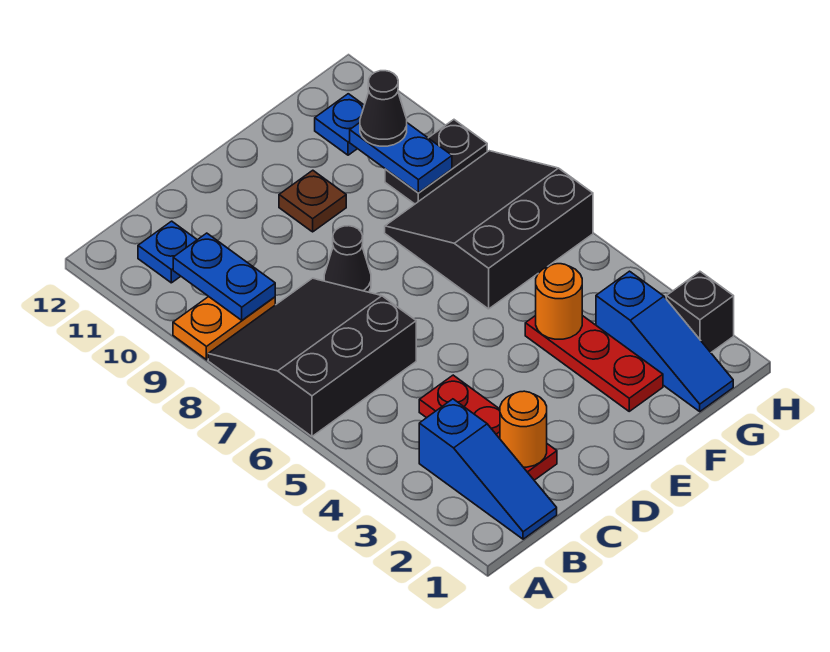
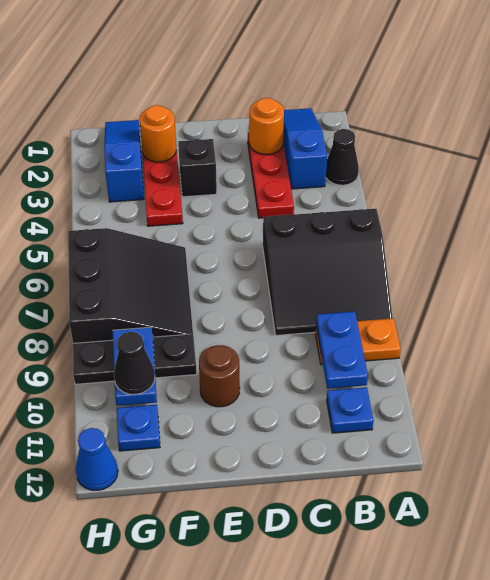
black 1x1 cone [324,226,371,292] -> black 1x1 cone moved to [326,129,359,185]
brown 1x1 plate [279,170,346,232] -> brown 1x1 round brick [199,345,240,407]
orange 1x1 round brick [536,264,582,339] -> orange 1x1 round brick moved to [140,105,176,162]
black 3x3 slope [385,151,593,309] -> black 3x3 slope turned to [68,228,193,343]
black 1x2 plate [385,120,487,204] -> black 1x3 plate [73,334,197,384]
black 1x1 brick [666,272,734,352] -> black 1x1 brick moved to [178,139,217,197]
none -> blue 1x1 cone [76,428,118,490]

